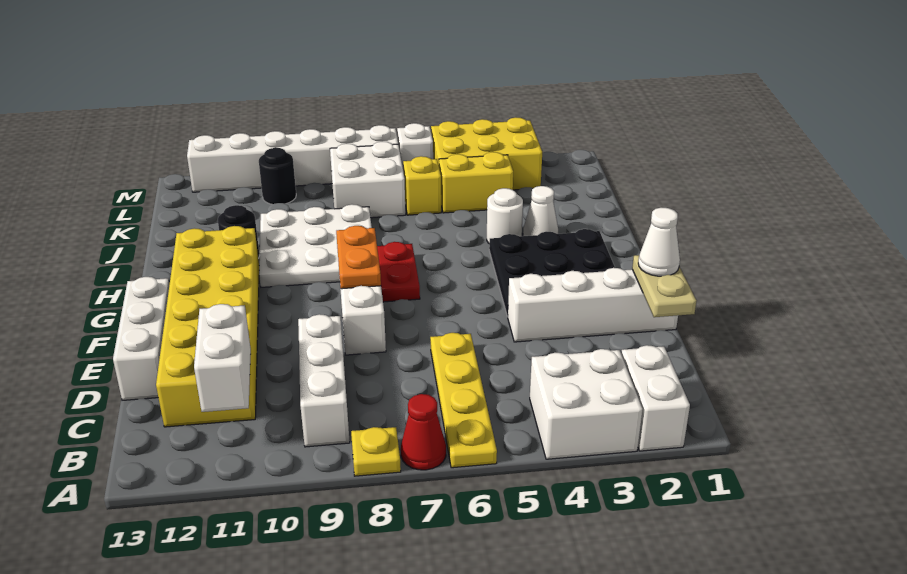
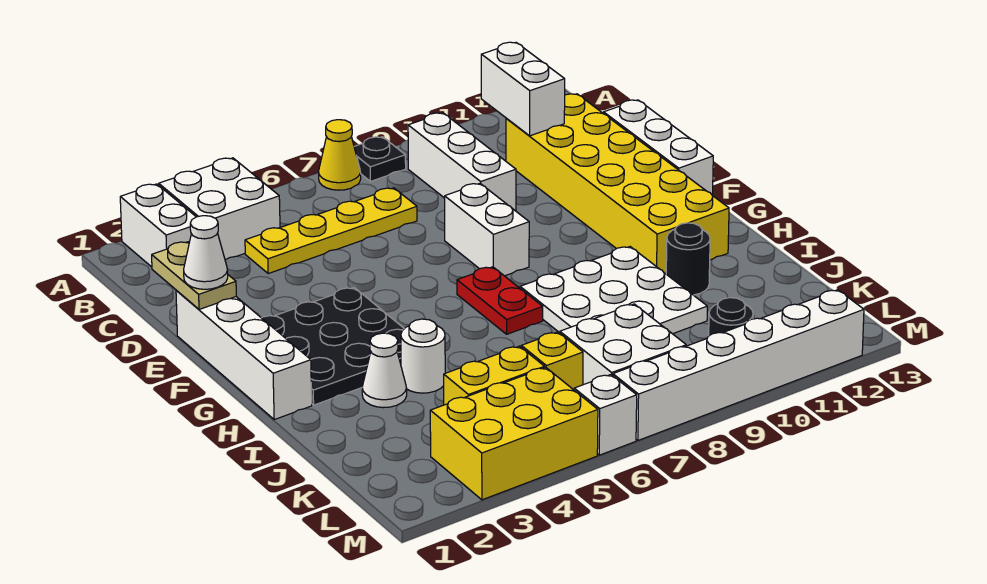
yellow 1x4 plate [430,333,497,468] -> yellow 1x4 plate turned to [245,188,417,273]
red 1x1 cone [401,394,446,470] -> yellow 1x1 cone [319,120,361,190]
yellow 1x1 plate [351,427,401,476] -> black 1x1 plate [354,137,406,181]
white 1x4 brick [508,268,678,342] -> white 1x4 brick turned to [176,291,312,420]
orange 1x2 plate [336,226,381,289] -> none

